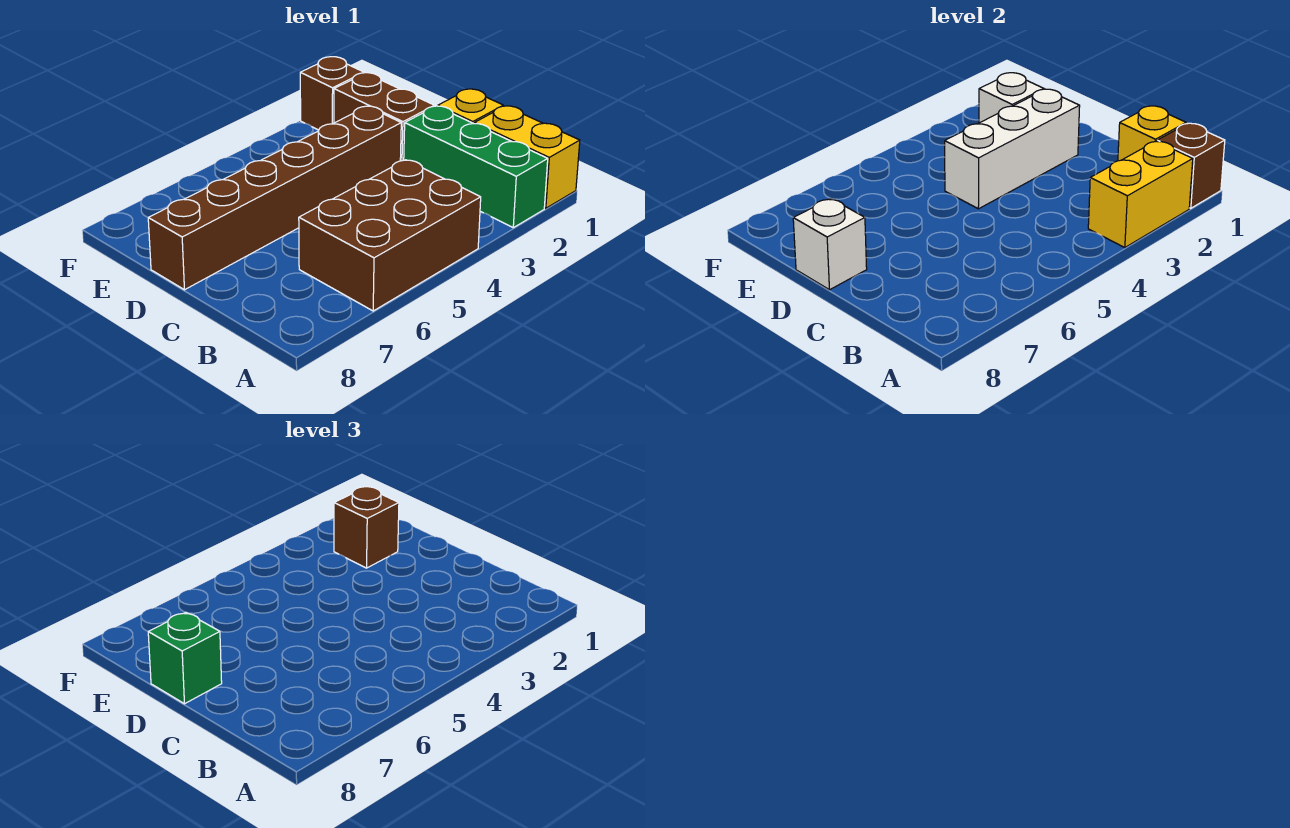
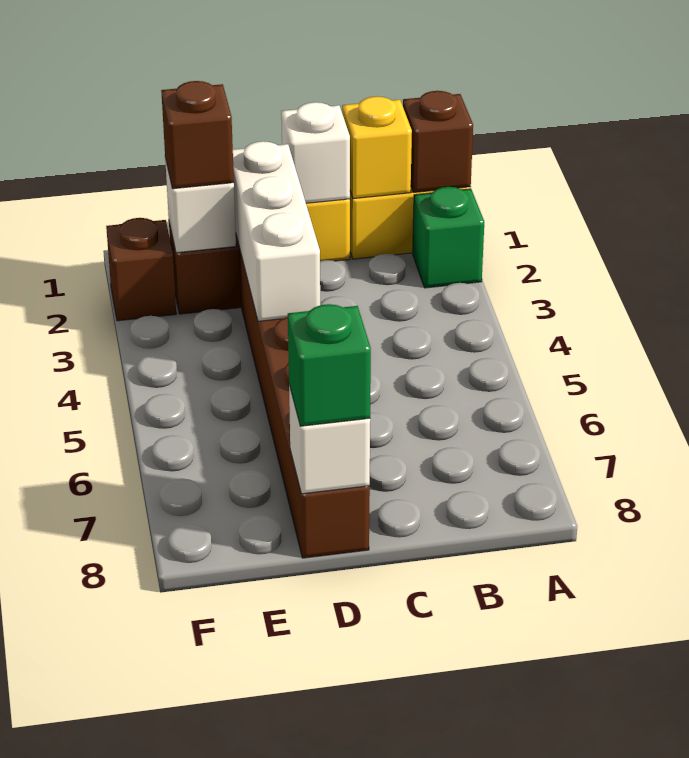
green 1x3 brick [404,106,548,228] -> green 1x1 brick [413,187,484,288]
yellow 1x2 brick [1088,141,1193,248] -> none
brown 2x3 brick [299,160,481,311] -> none
none -> white 1x1 brick [281,102,350,203]

